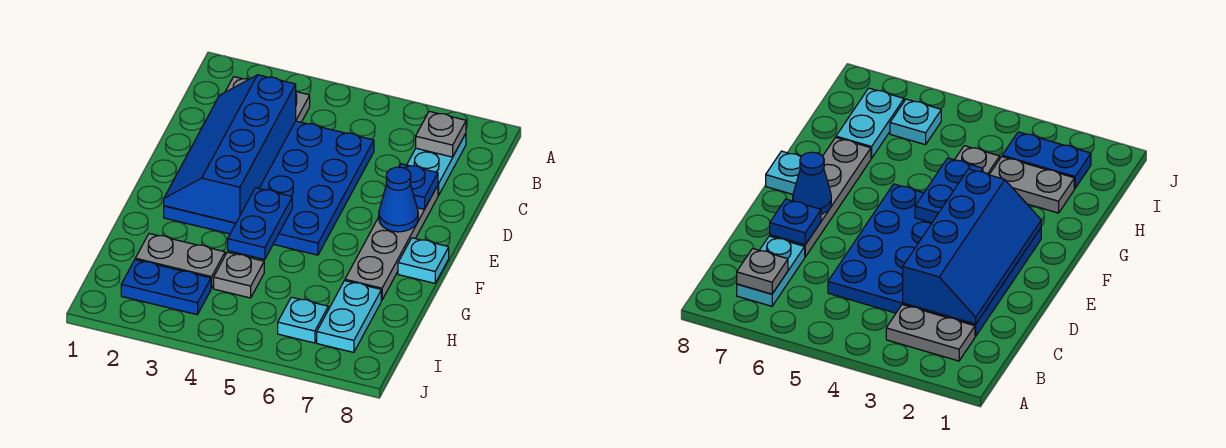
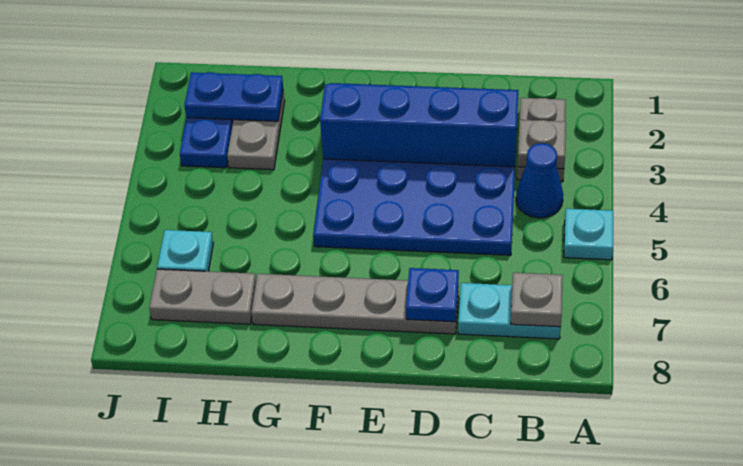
blue 1x1 cone [379,167,418,232] -> blue 1x1 cone moved to [516,143,563,218]
blue 1x2 plate [228,188,292,259] -> blue 1x2 plate moved to [185,72,283,121]
cyan 1x1 plate [398,238,449,283] -> cyan 1x1 plate moved to [564,209,613,260]
grey 1x1 plate [214,252,264,298] -> grey 1x1 plate moved to [518,120,566,169]
cyan 1x2 plate [317,281,381,352] -> grey 1x2 plate [149,269,256,324]

